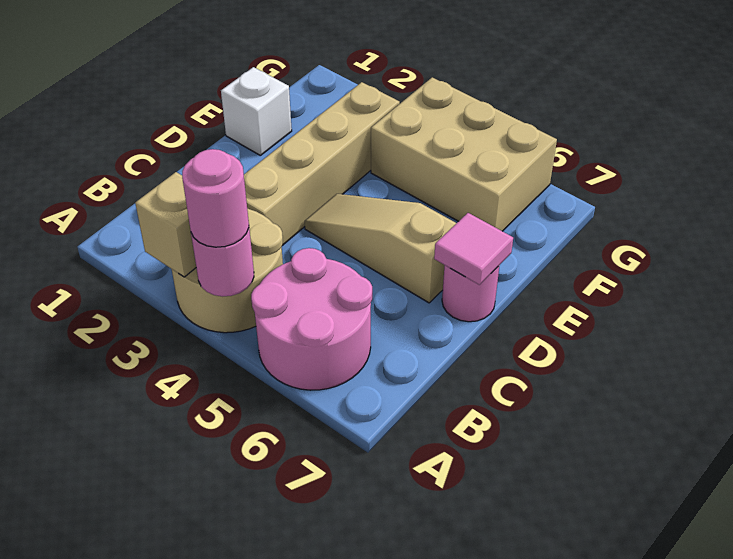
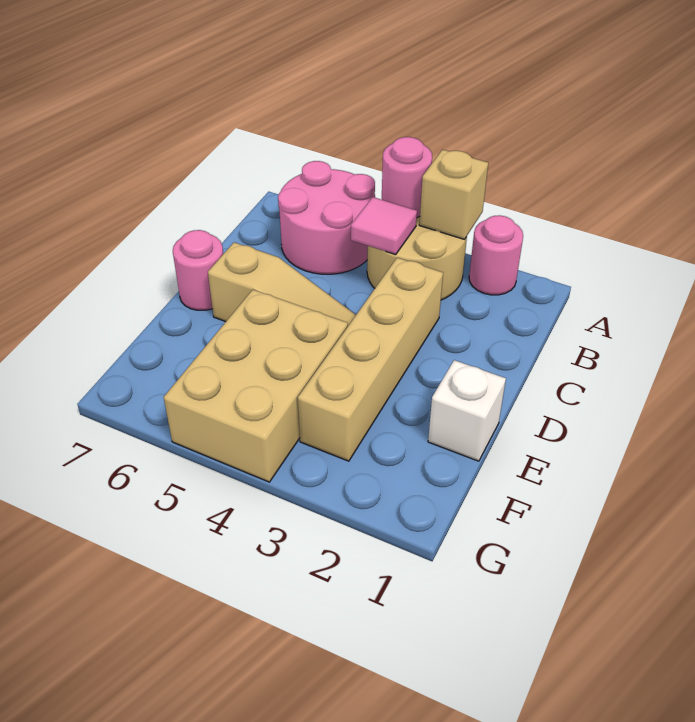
pink 1x1 round brick [182,149,249,247] -> pink 1x1 round brick moved to [469,215,523,295]
pink 1x1 tile [434,213,513,285] -> pink 1x1 tile moved to [351,197,417,255]
tan 2x3 brick [371,77,557,231] -> tan 2x3 brick turned to [164,290,348,482]

